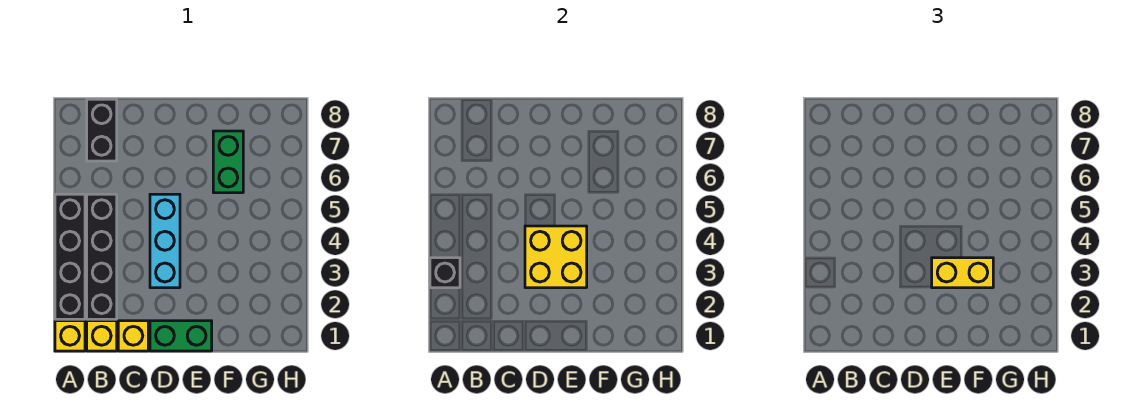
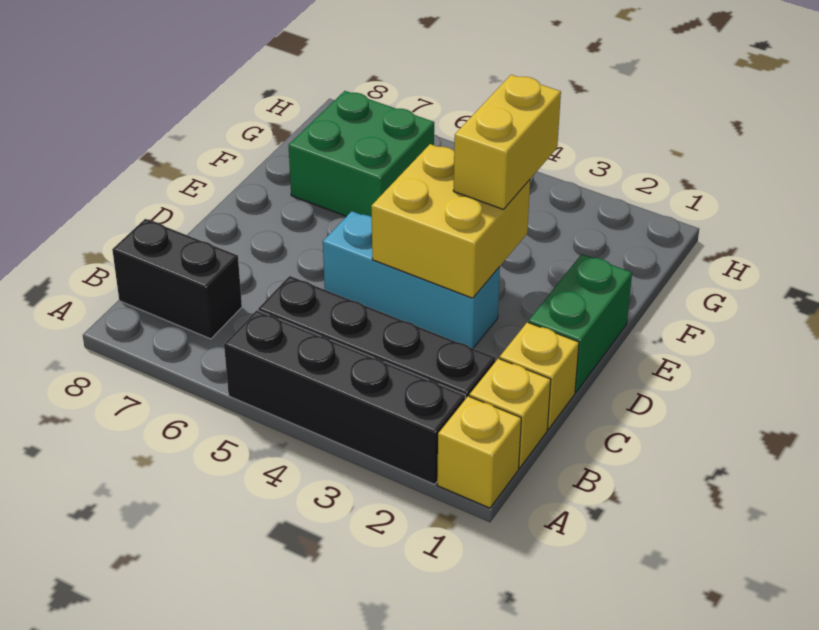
black 1x1 brick [430,258,460,288] -> none
green 1x2 brick [213,131,243,193] -> green 2x2 brick [289,91,434,217]

